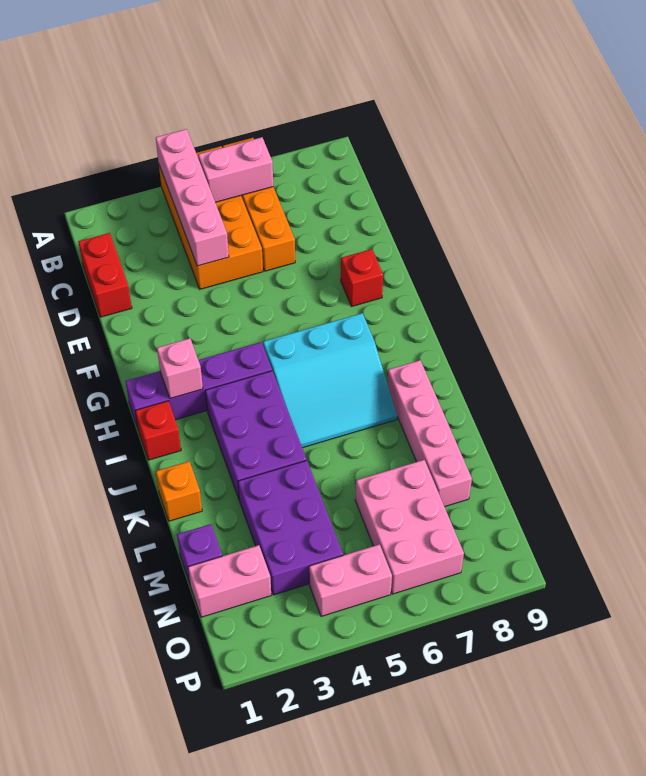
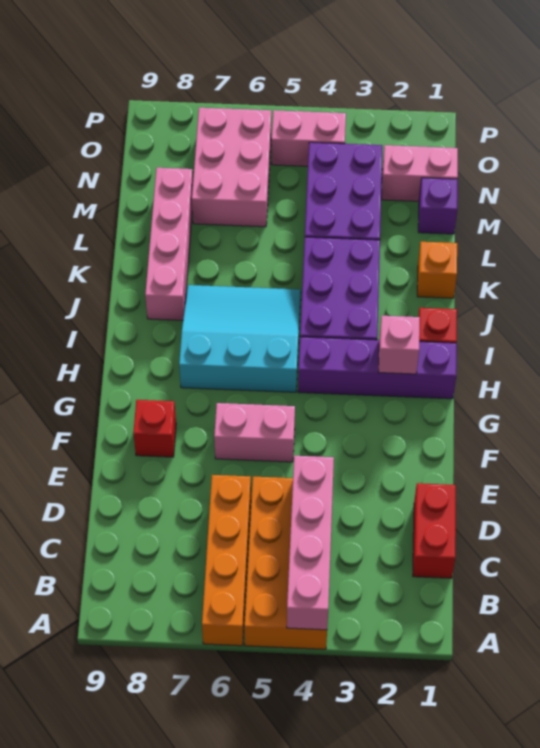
pink 1x2 brick [198,137,273,202] -> pink 1x2 brick moved to [214,403,295,462]

